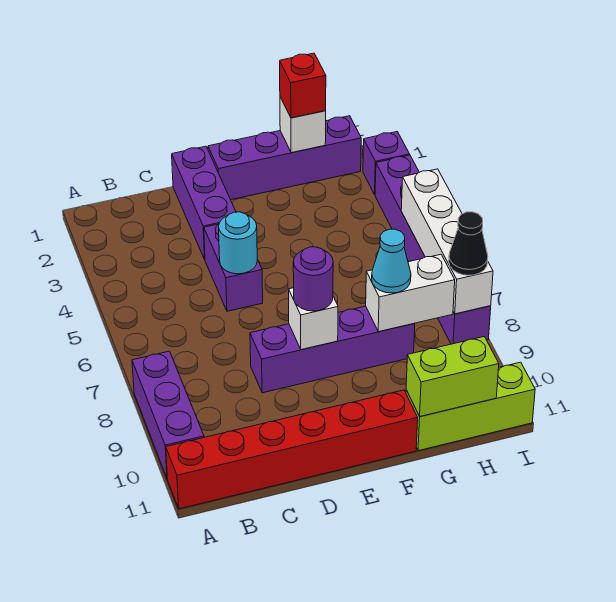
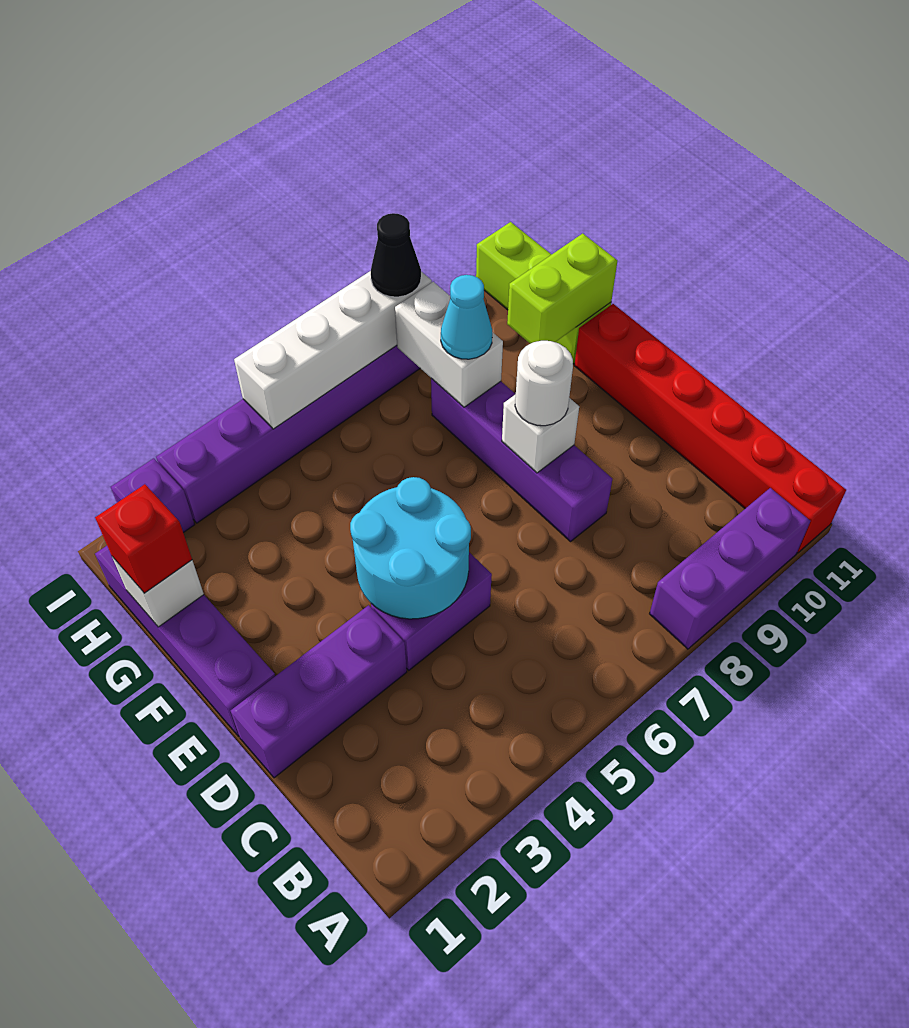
cyan 1x1 round brick [219,212,257,274] -> cyan 2x2 round brick [350,477,471,619]
purple 1x1 round brick [293,247,333,311] -> white 1x1 round brick [515,341,573,426]
lime 1x2 brick [406,337,499,417] -> lime 1x2 brick turned to [507,233,617,344]

